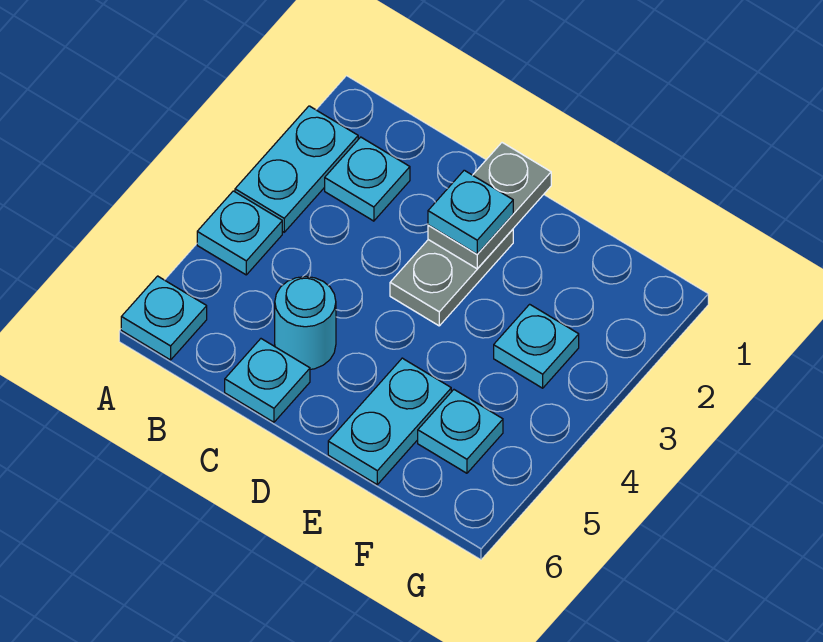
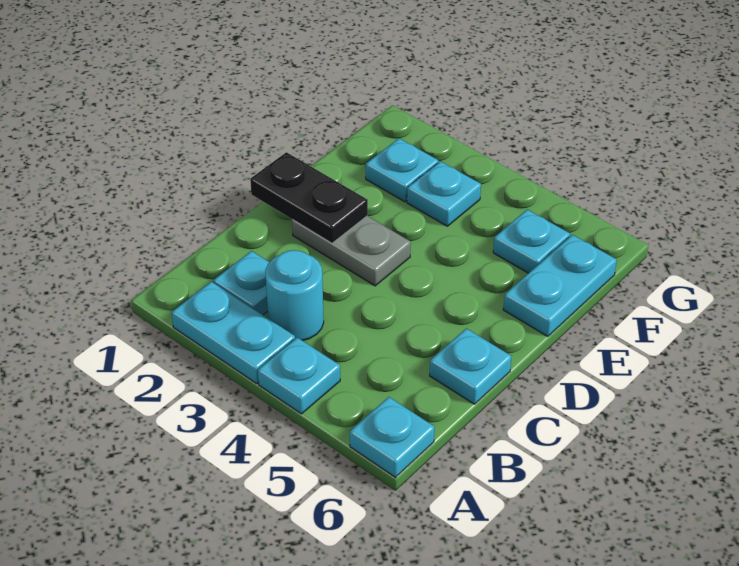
cyan 1x1 round brick [275,277,336,369] -> cyan 1x1 round brick moved to [265,250,324,341]
grey 1x2 plate [428,143,551,269] -> black 1x2 plate [250,152,368,243]
cyan 1x1 plate [428,170,513,254] -> cyan 1x1 plate moved to [366,138,438,202]
cyan 1x2 plate [328,358,451,485] -> cyan 1x2 plate turned to [503,235,617,336]

